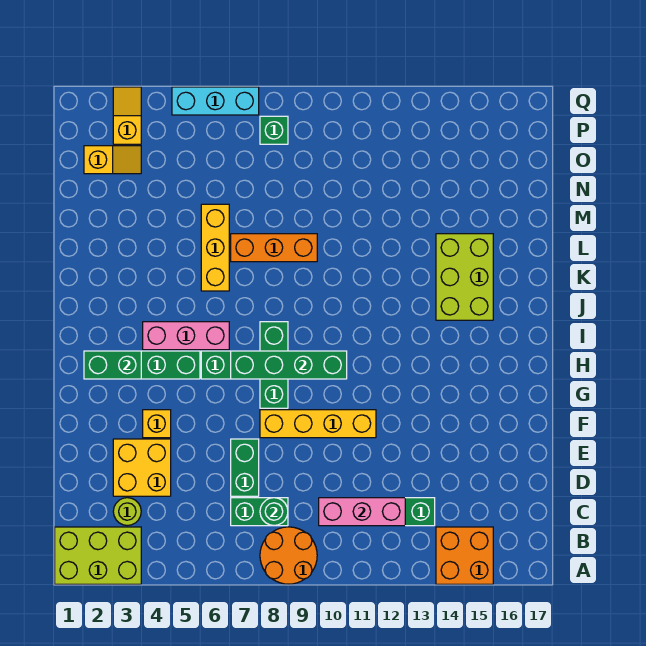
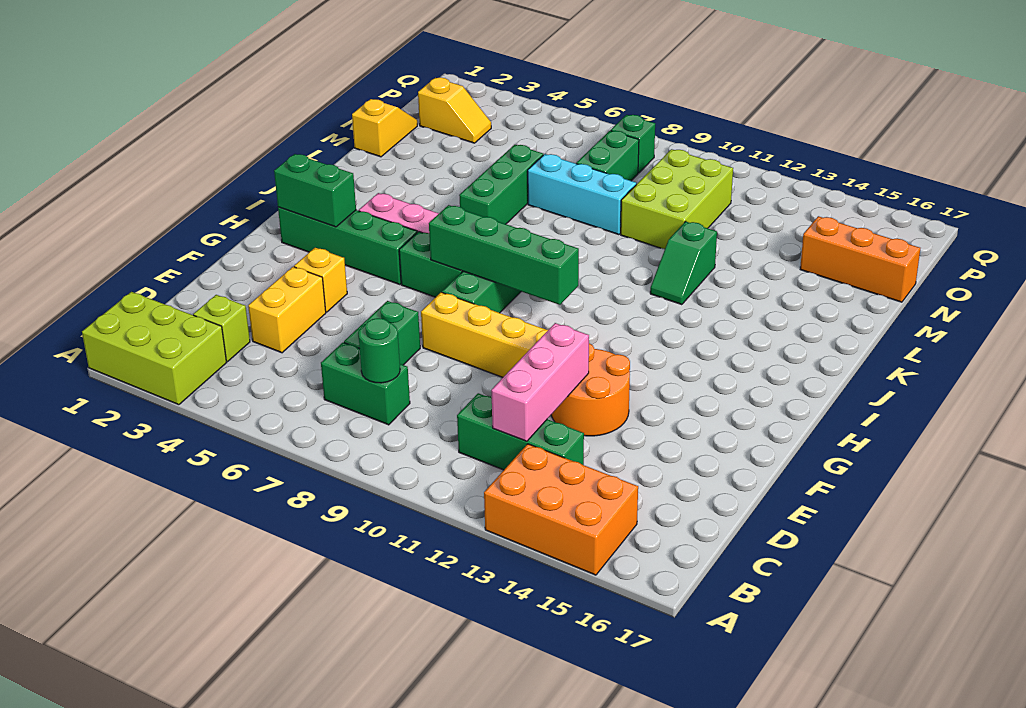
orange 2x2 round brick [260,527,317,584] -> orange 2x2 round brick moved to [551,343,630,436]
orange 2x2 brick [436,527,493,584] -> orange 2x3 brick [484,444,638,575]
lime 1x1 round brick [113,498,141,526] -> lime 1x1 brick [193,295,250,362]
pink 1x3 brick [319,498,405,526] -> pink 1x3 brick turned to [491,323,589,441]
yellow 2x2 brick [113,439,171,496] -> yellow 1x2 brick [248,267,326,353]
lime 2x3 brick [436,234,493,320] -> lime 2x3 brick moved to [621,149,733,249]
yellow 1x3 brick [201,204,229,291] -> green 1x3 brick [459,145,543,224]
none -> green 1x2 slope [650,221,717,305]
orange 1x3 brick [231,234,317,262] -> orange 1x3 brick moved to [800,216,920,302]
none -> green 1x2 brick [576,131,639,181]
yellow 1x2 slope [113,87,141,144] -> yellow 1x2 slope moved to [352,99,417,157]
cyan 1x3 brick [172,87,259,115] -> cyan 1x3 brick moved to [528,154,636,235]

